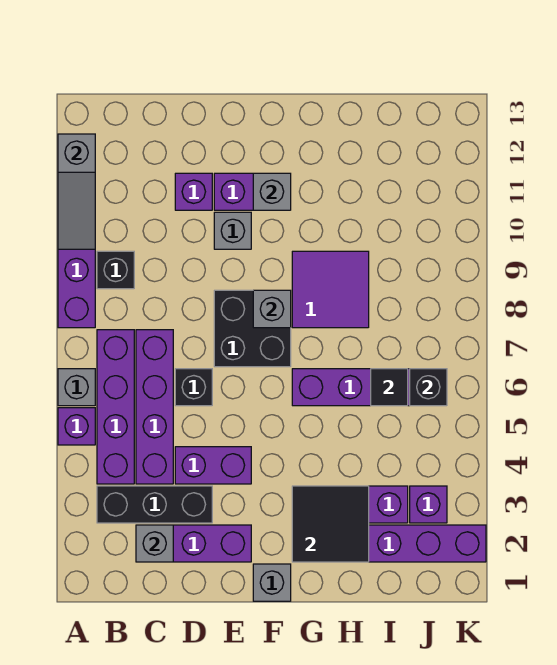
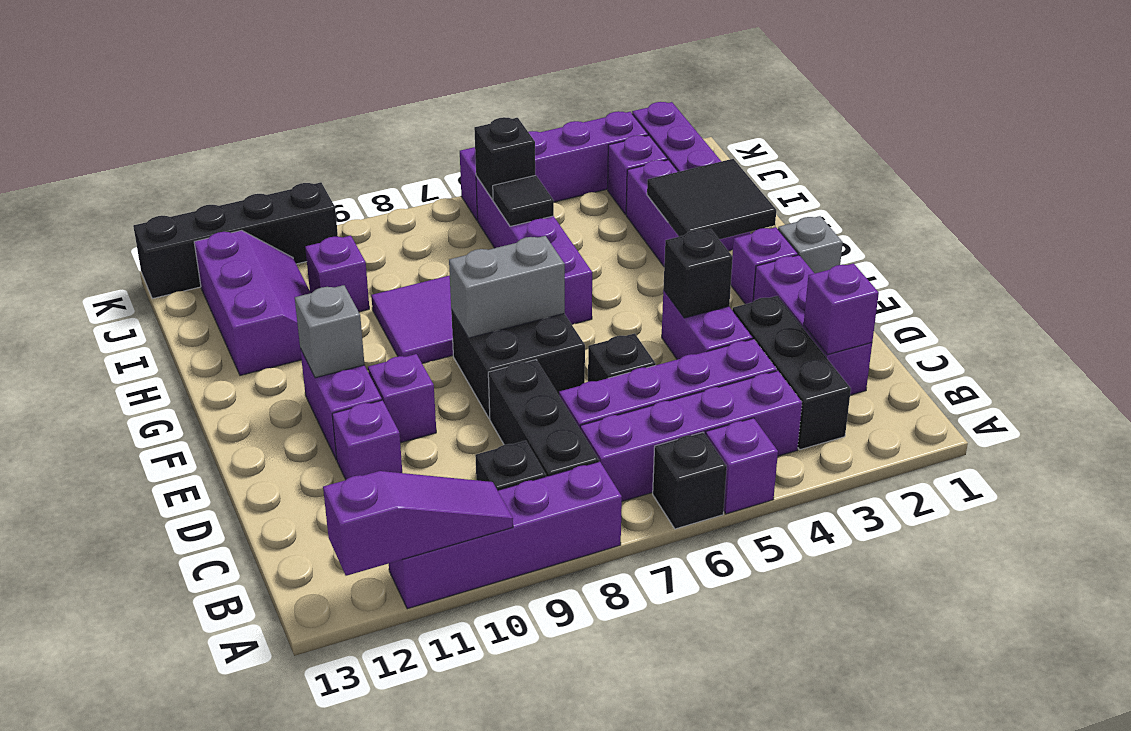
grey 1x1 brick [58,369,95,406] -> black 1x1 brick [653,432,727,529]
grey 1x3 slope [58,134,95,249] -> purple 1x3 slope [323,471,513,576]
none -> black 1x3 brick [488,360,599,477]
grey 1x1 brick [136,525,173,562] -> purple 1x1 brick [804,263,879,355]
none -> black 1x1 brick [663,229,733,318]
grey 1x1 brick [214,212,251,249] -> purple 1x1 brick [368,354,436,443]
none -> purple 1x1 brick [731,227,798,304]
grey 1x1 brick [253,290,291,328] -> grey 1x2 brick [449,236,565,338]
none -> purple 2x3 slope [194,230,311,375]
none -> purple 1x1 brick [305,236,369,312]
none -> purple 1x4 brick [460,111,648,221]
none -> black 1x4 brick [133,182,338,299]

